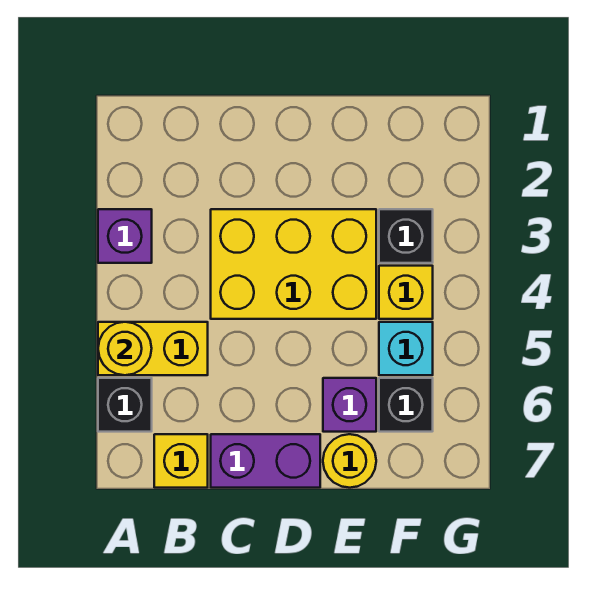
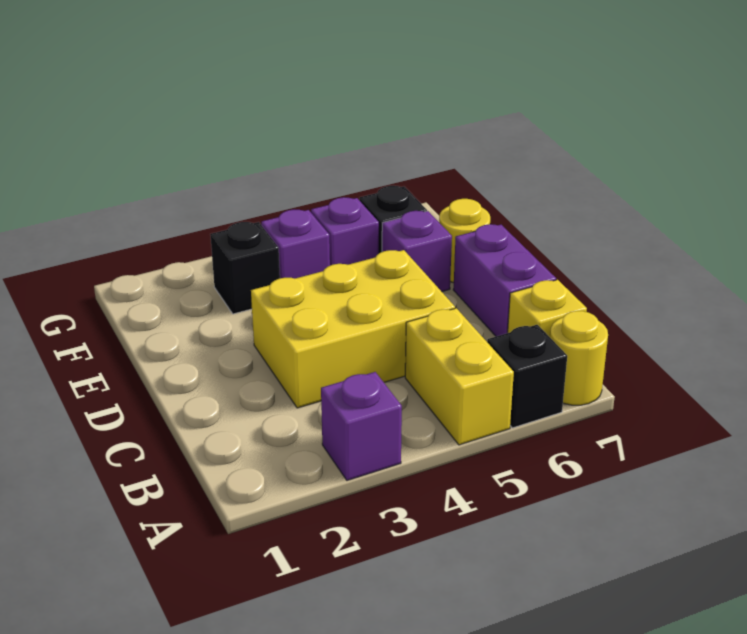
yellow 1x1 round brick [98,322,152,375] -> yellow 1x1 round brick moved to [550,311,608,405]
yellow 2x3 brick [211,209,376,319] -> yellow 2x3 brick turned to [251,250,455,408]
yellow 1x1 brick [379,266,433,319] -> purple 1x1 brick [261,210,330,279]
cyan 1x1 brick [379,322,433,375] -> purple 1x1 brick [311,197,379,265]

